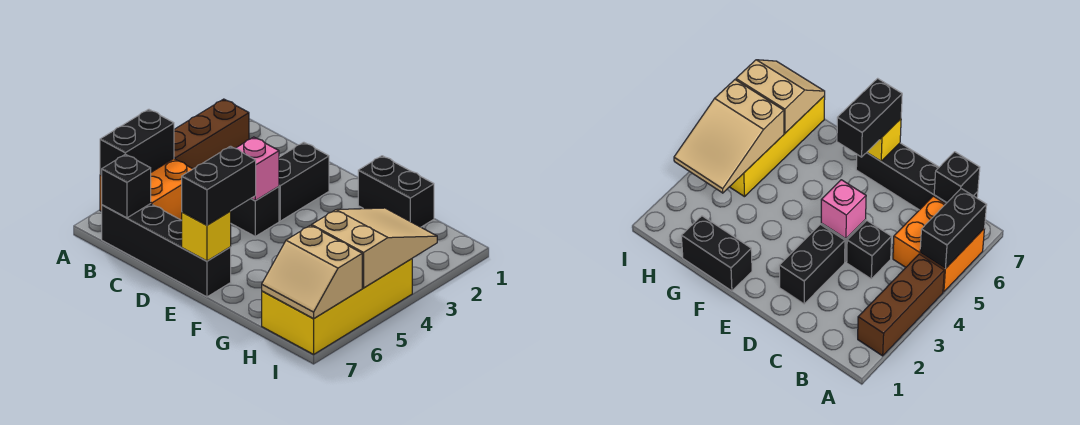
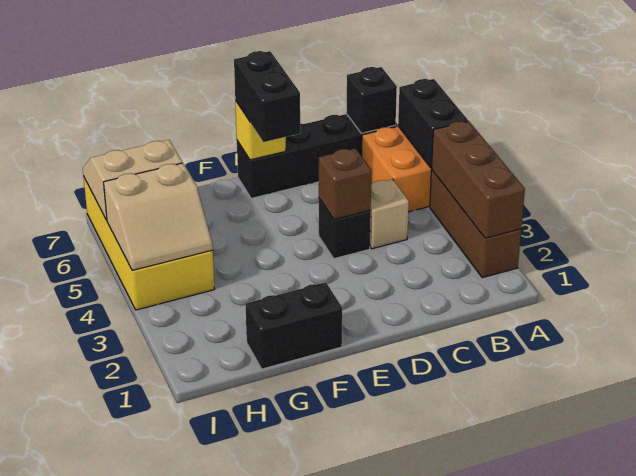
none -> brown 1x3 brick [432,121,525,238]
black 1x1 brick [847,221,892,279] -> tan 1x1 brick [370,179,409,249]
black 1x2 brick [279,142,329,221] -> none
pink 1x1 brick [236,137,279,201] -> brown 1x1 brick [319,148,372,219]
tan 2x3 slope [312,208,437,288] -> tan 2x2 slope [104,163,213,271]

